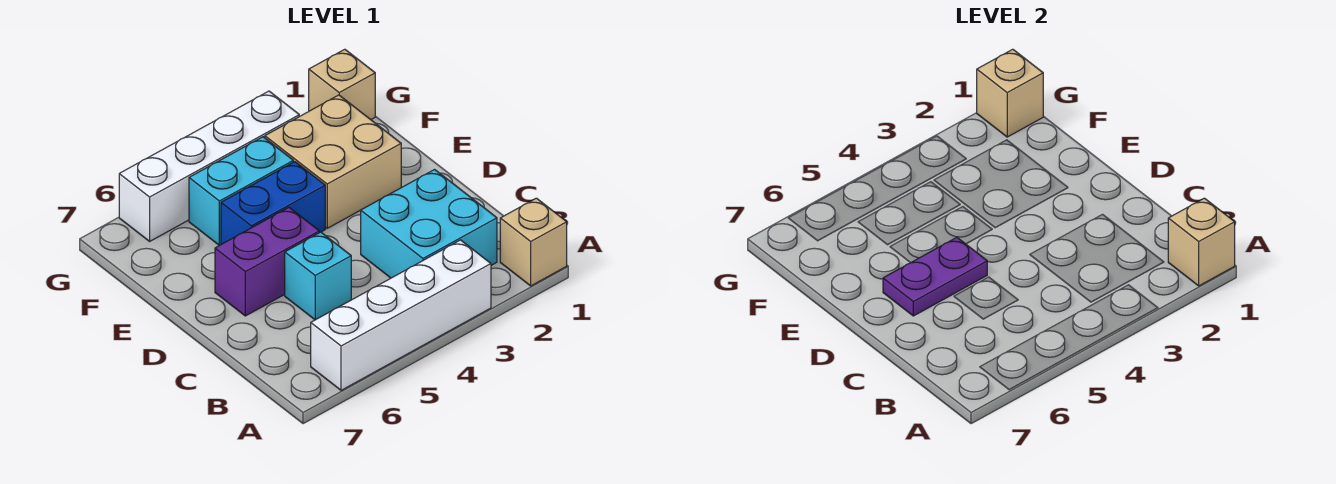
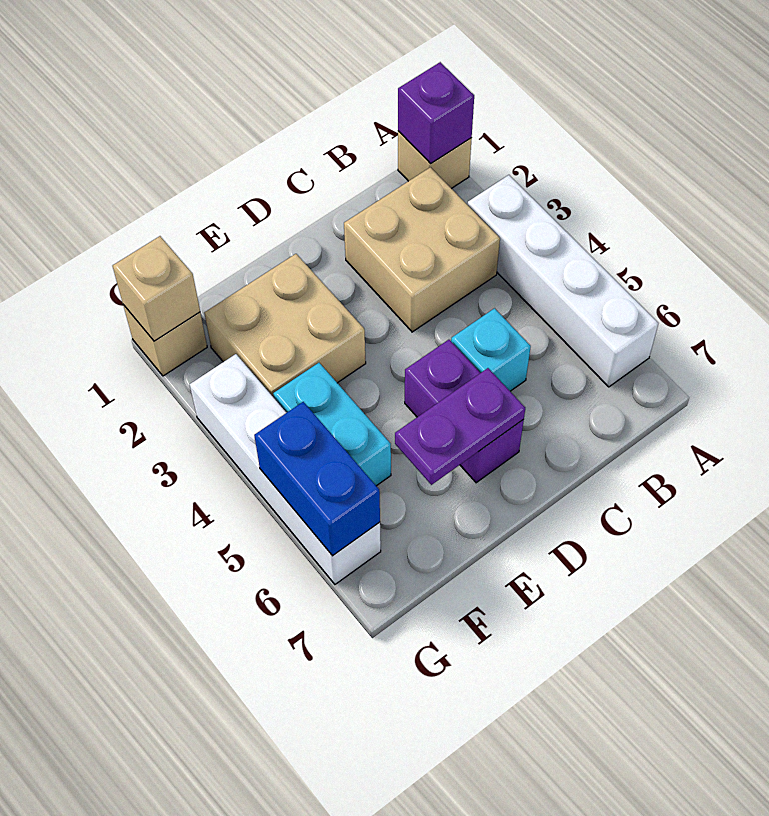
tan 1x1 brick [1168,198,1235,286] -> purple 1x1 brick [398,62,474,164]
cyan 2x2 brick [361,170,497,278] -> tan 2x2 brick [344,167,500,332]
purple 1x2 plate [883,237,987,316] -> purple 1x2 plate turned to [395,368,525,485]
blue 1x2 brick [221,162,325,244] -> blue 1x2 brick moved to [254,402,380,556]

